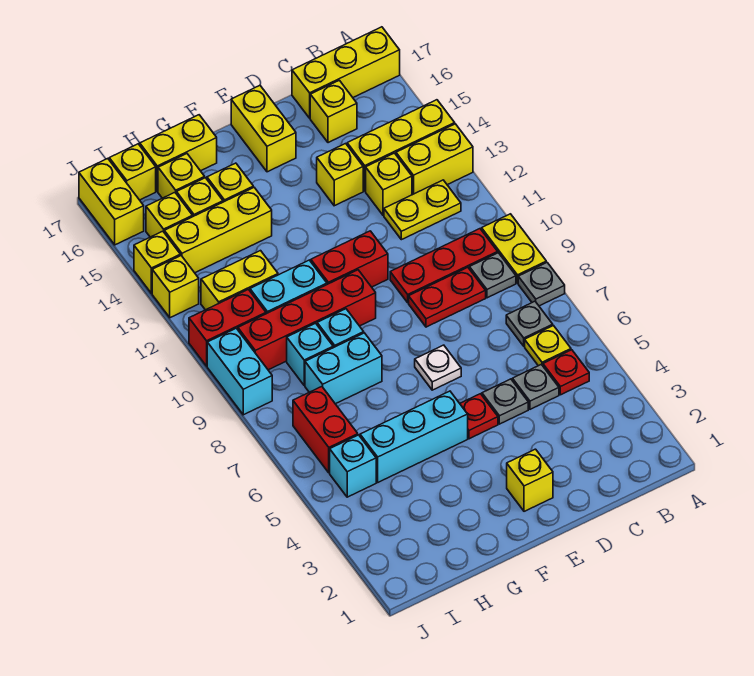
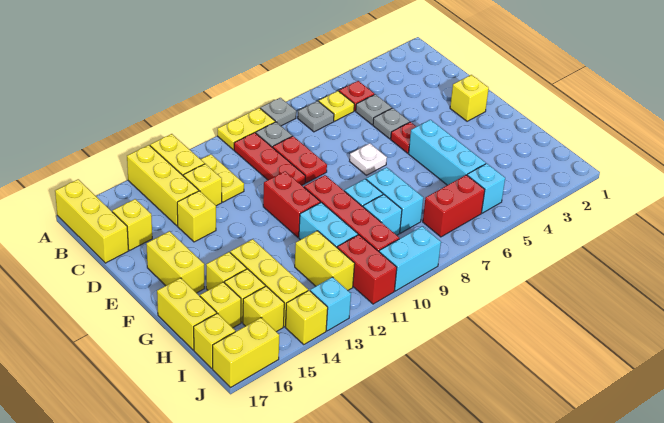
yellow 1x2 brick [231,86,296,172] -> yellow 1x2 brick turned to [146,231,204,293]
yellow 1x1 brick [152,256,199,318] -> cyan 1x1 brick [310,277,351,331]

